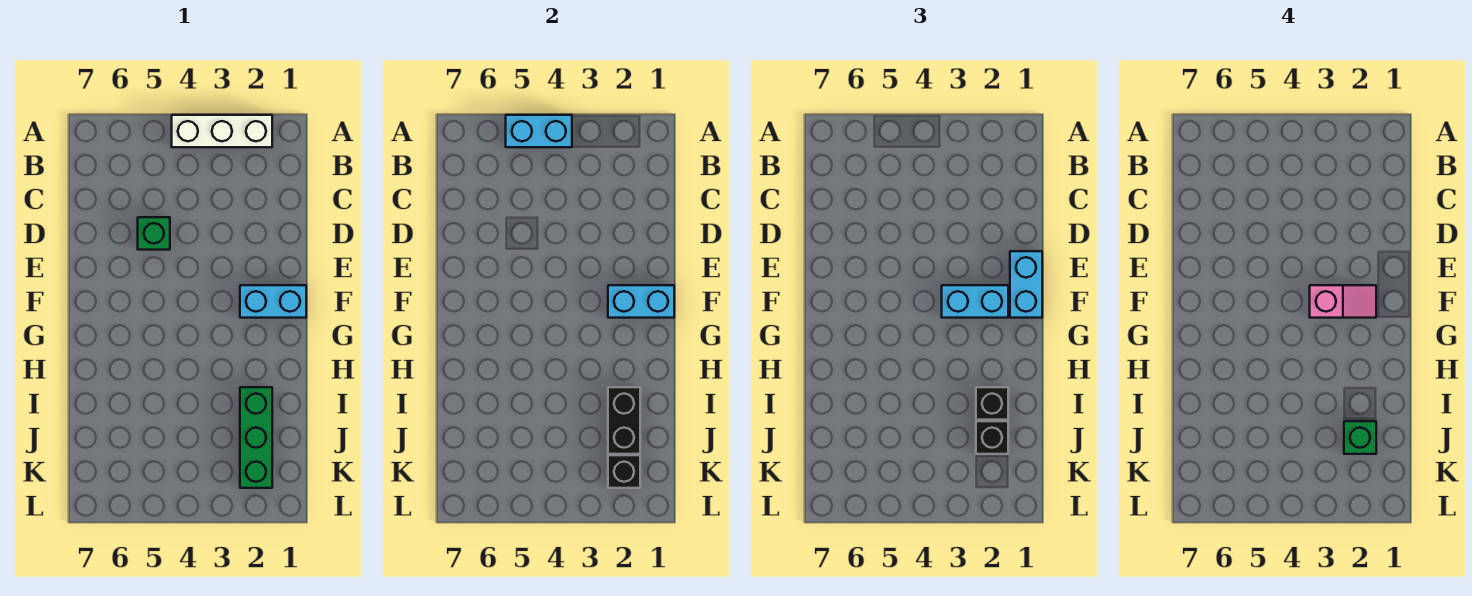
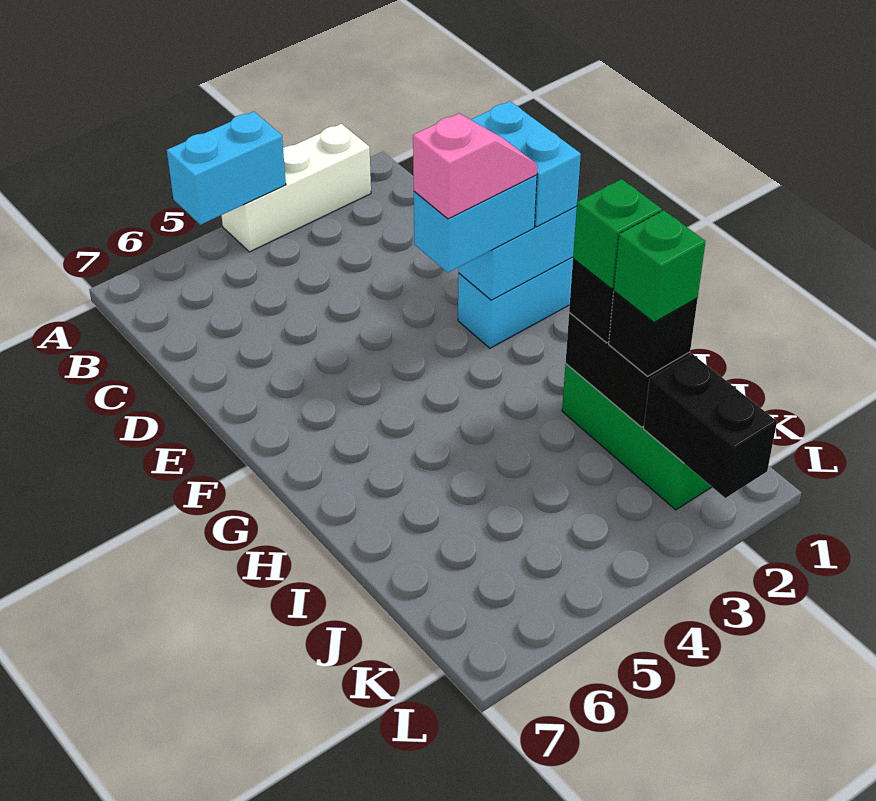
green 1x1 brick [138,217,170,250] -> green 1x1 brick moved to [573,179,662,289]
black 1x1 brick [608,455,640,488] -> black 1x2 brick [644,354,777,498]

